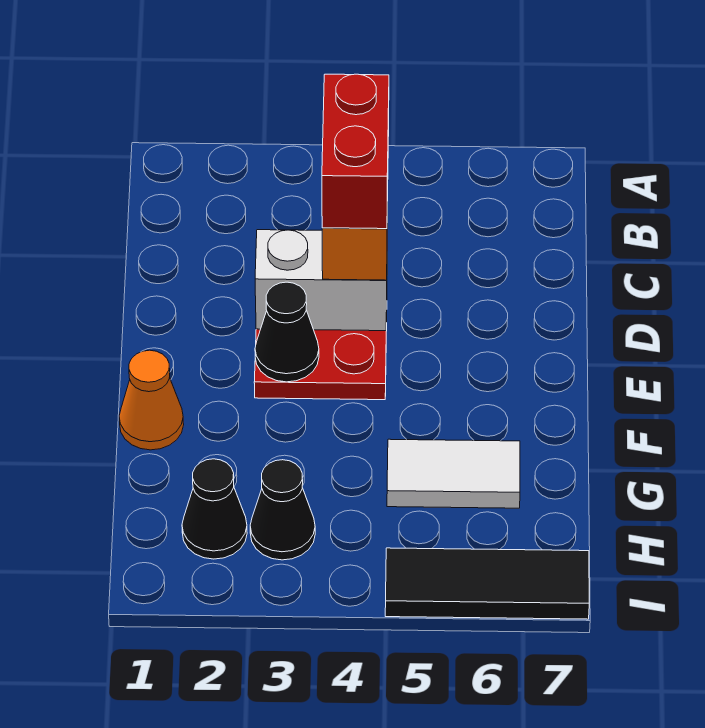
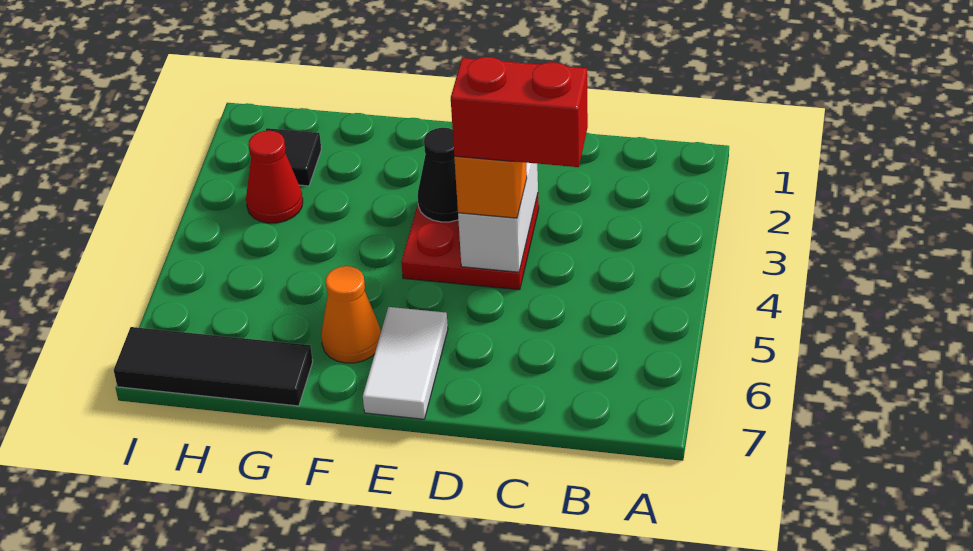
orange 1x1 cone [119,350,184,450] -> orange 1x1 cone moved to [321,266,381,363]
white 1x2 tile [387,439,520,508] -> white 1x2 tile moved to [363,307,448,419]
black 1x1 cone [182,459,247,559] -> black 1x1 tile [266,128,321,186]
black 1x1 cone [250,460,315,560] -> red 1x1 cone [246,131,303,223]
black 1x3 tile [385,548,589,619] -> black 1x3 tile turned to [114,327,313,406]

